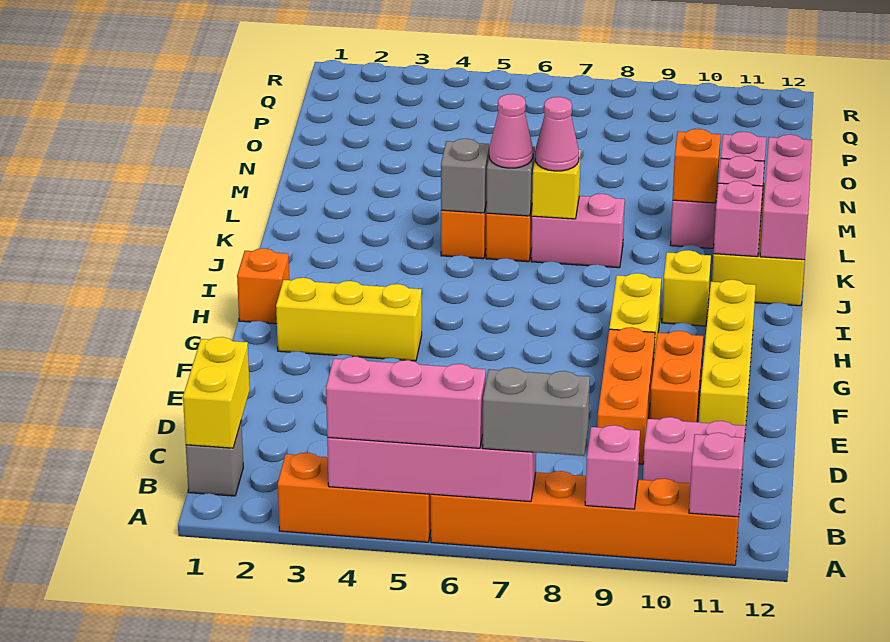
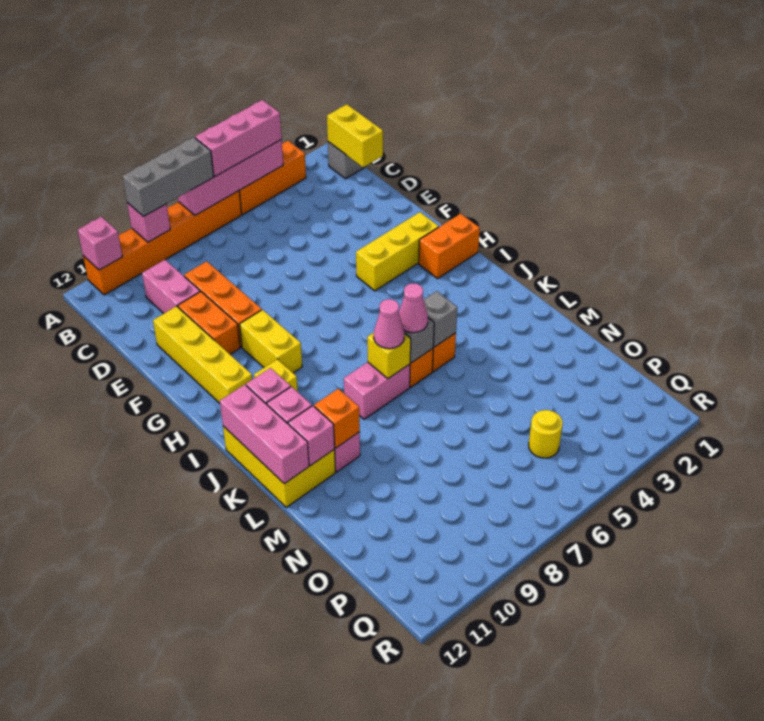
grey 1x2 brick [482,367,590,456] -> grey 1x3 brick [123,137,214,216]
pink 1x2 brick [643,417,745,496] -> pink 1x2 brick turned to [142,260,200,313]
orange 1x1 brick [237,248,289,324] -> orange 1x2 brick [419,214,480,279]
none -> yellow 1x1 round brick [529,410,563,458]

